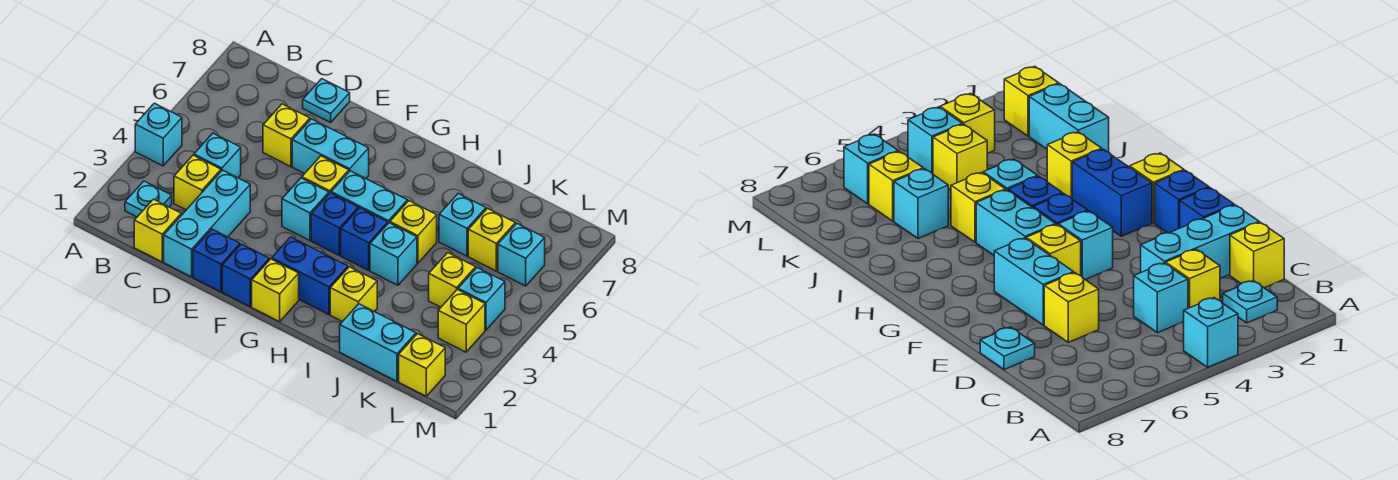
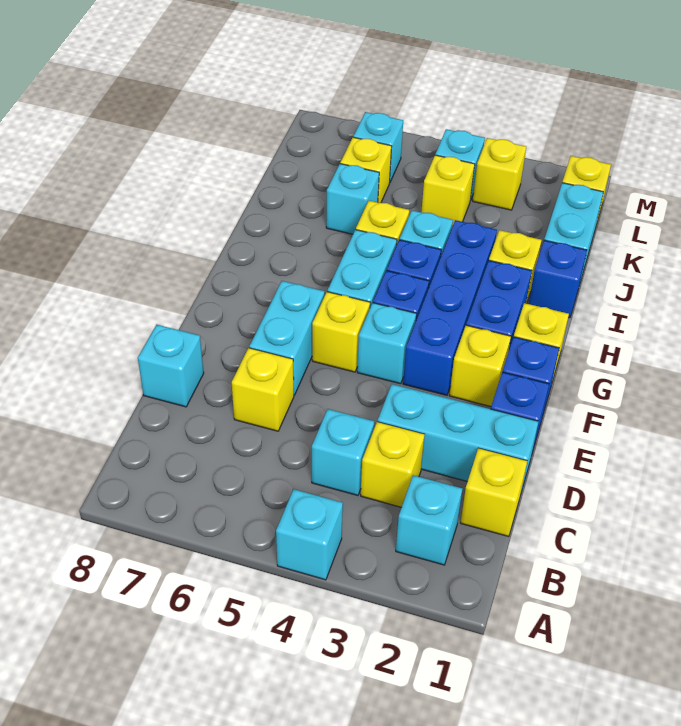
cyan 1x1 plate [125,181,172,217] -> cyan 1x1 brick [396,475,462,565]
cyan 1x1 plate [303,79,350,122] -> cyan 1x1 brick [138,325,204,407]
none -> yellow 1x1 brick [449,325,511,406]
none -> blue 1x4 brick [403,220,497,395]
none -> blue 1x1 brick [529,240,587,318]

